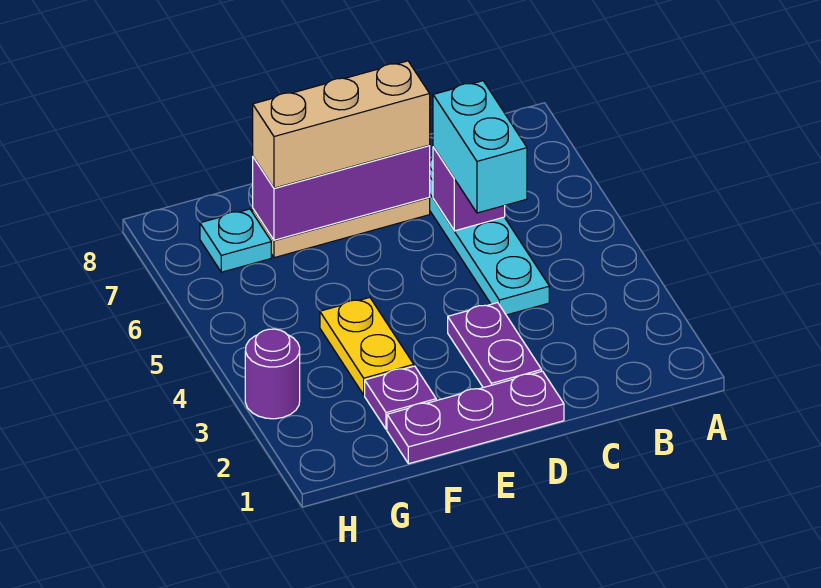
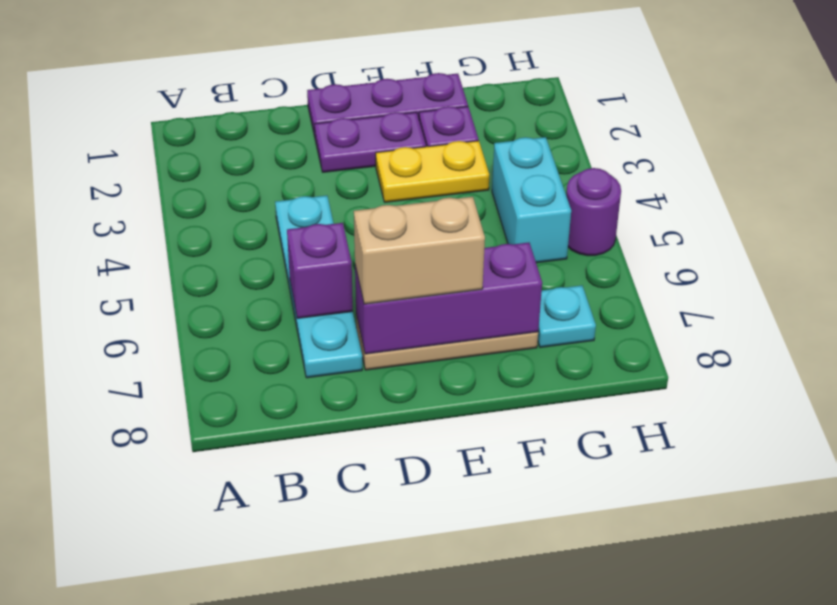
cyan 1x2 brick [433,81,527,213] -> cyan 1x2 brick moved to [492,137,571,263]
purple 1x2 plate [448,303,542,388] -> purple 1x2 plate turned to [315,112,426,172]
tan 1x3 brick [253,61,430,188] -> tan 1x2 brick [354,197,485,304]
yellow 1x2 plate [320,297,414,395] -> yellow 1x2 plate turned to [376,141,489,202]
purple 1x1 round brick [245,329,300,419] -> purple 1x1 round brick moved to [566,168,621,256]

